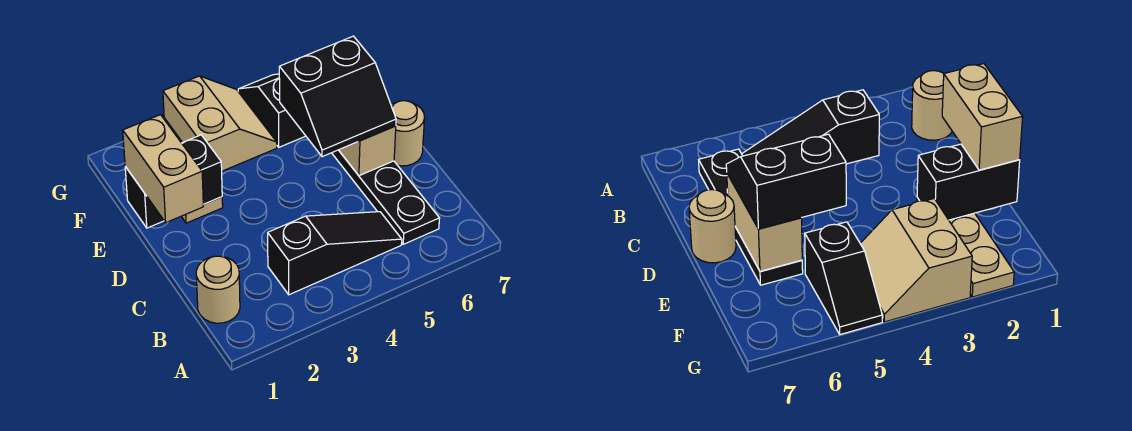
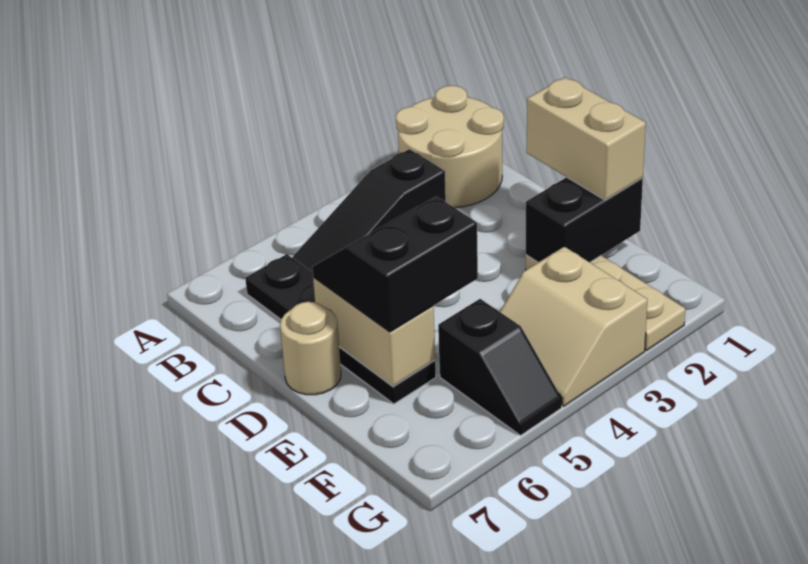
tan 1x1 round brick [196,256,240,323] -> tan 2x2 round brick [396,86,504,208]

